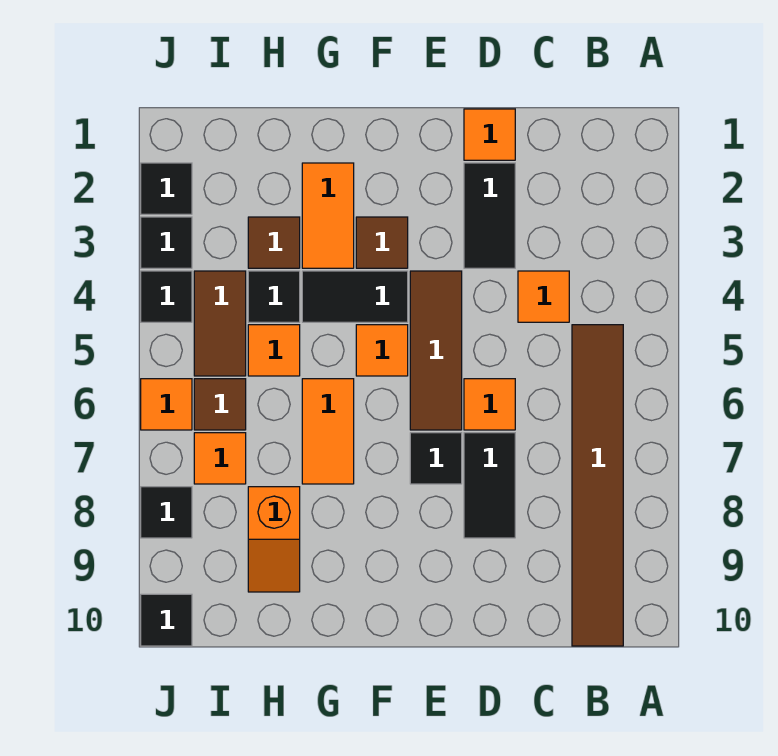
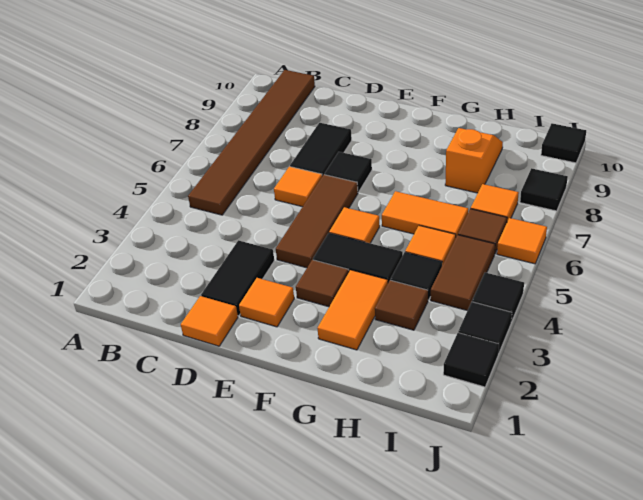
orange 1x1 tile [518,271,569,322] -> orange 1x1 tile moved to [239,278,294,327]
orange 1x2 tile [302,379,354,484] -> orange 1x2 tile turned to [382,191,468,238]

